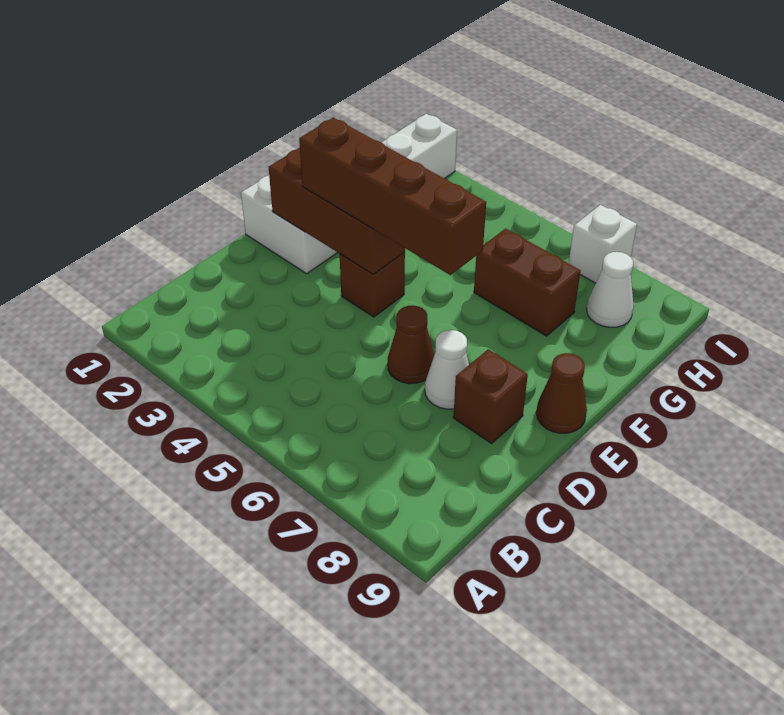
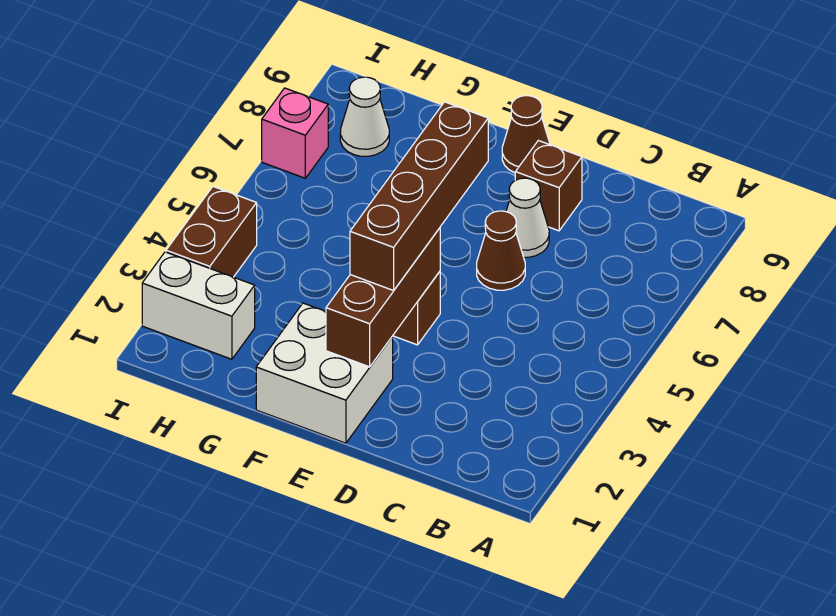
brown 1x2 brick [474,229,580,336] -> brown 1x2 brick moved to [166,187,257,277]
white 1x1 brick [569,205,637,283] -> pink 1x1 brick [262,88,328,178]

